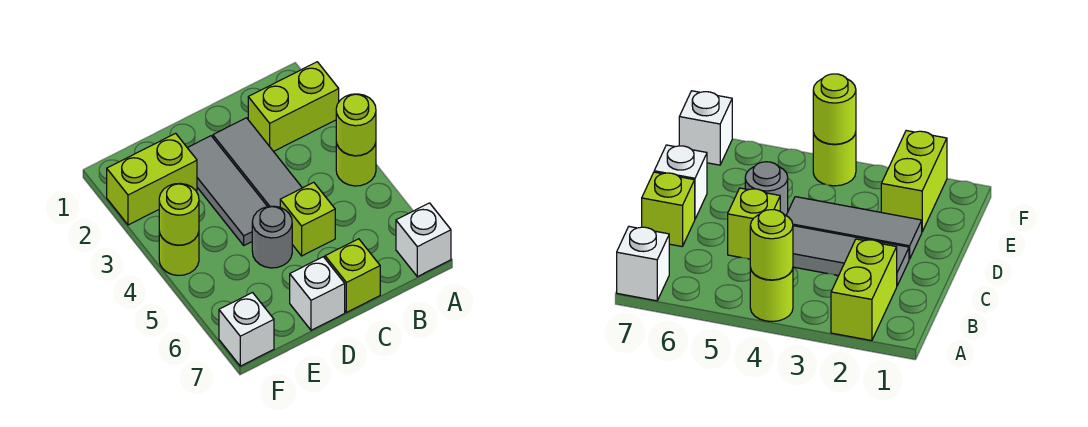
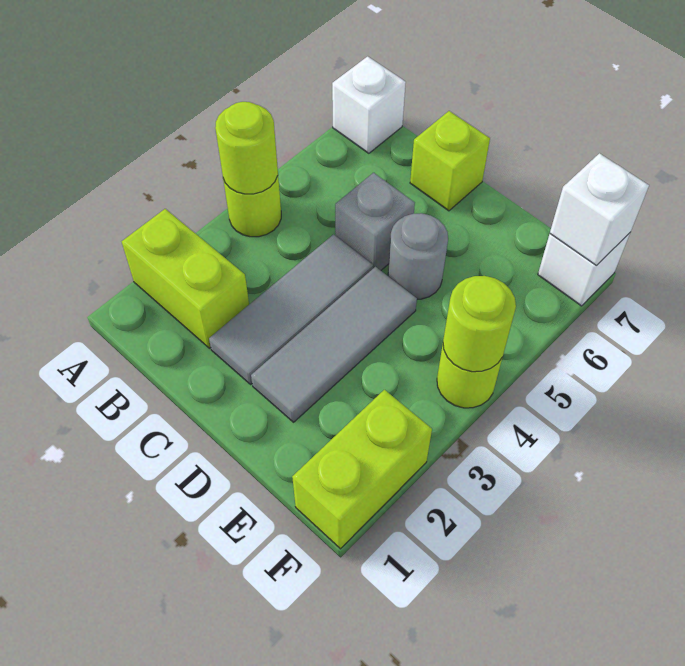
lime 1x1 brick [280,182,335,256] -> grey 1x1 brick [335,173,415,270]
white 1x1 brick [290,257,345,330] -> white 1x1 brick moved to [550,153,649,266]
lime 1x2 brick [107,133,197,225] -> lime 1x2 brick turned to [292,390,432,549]

